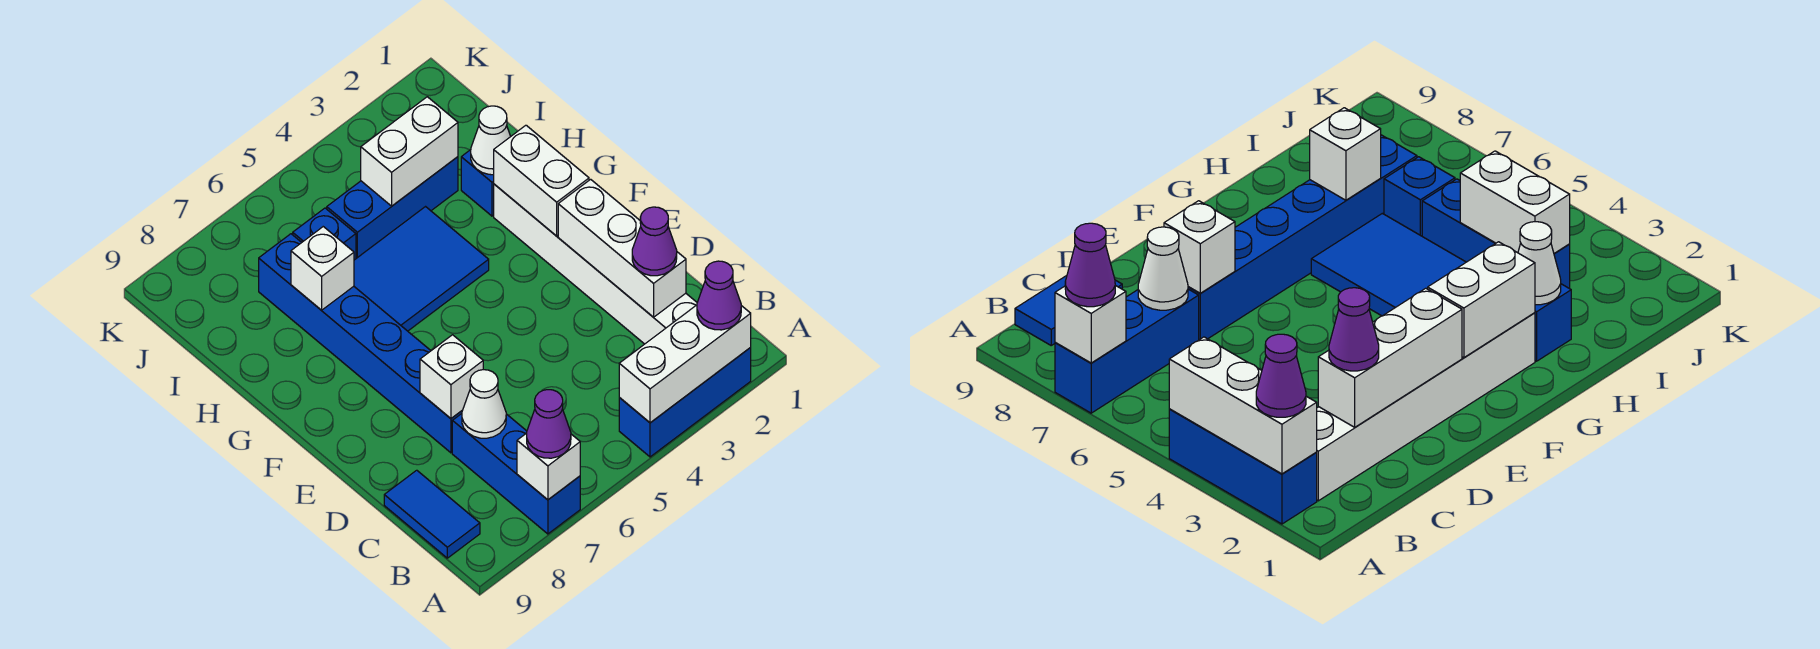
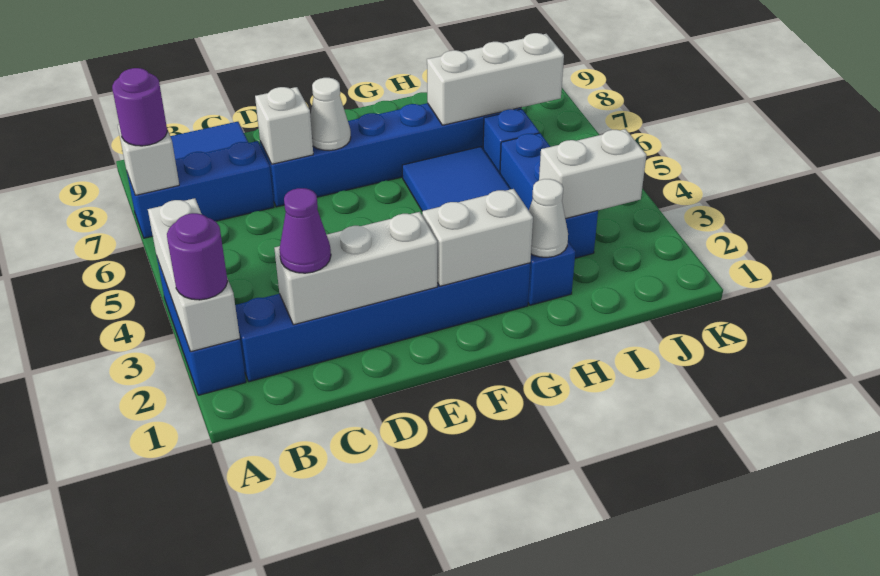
purple 1x1 cone [697,261,741,330] -> purple 1x1 round brick [167,213,228,300]
purple 1x1 cone [527,390,571,458] -> purple 1x1 round brick [112,68,167,146]
white 1x6 brick [494,184,697,344] -> blue 1x6 brick [235,263,530,382]
white 1x1 cone [462,370,506,438] -> white 1x1 cone moved to [310,78,351,151]
white 1x1 brick [291,227,354,310] -> white 1x3 brick [427,33,564,125]
white 1x2 brick [361,97,458,206] -> white 1x2 brick turned to [539,129,646,219]

